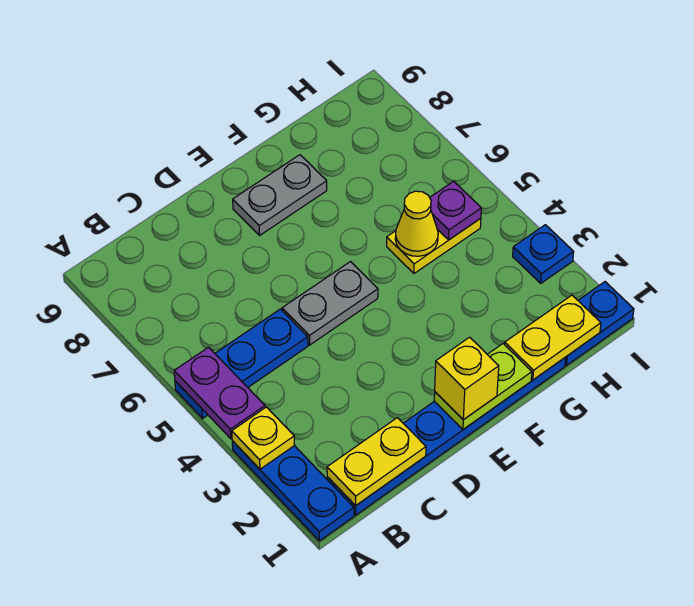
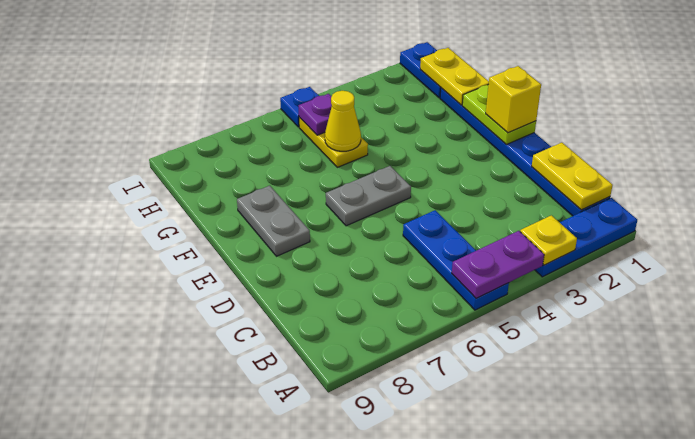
grey 1x2 plate [282,262,378,345] -> grey 1x2 plate turned to [326,166,411,226]
blue 1x1 plate [513,225,574,283] -> blue 1x1 plate moved to [280,87,319,127]

